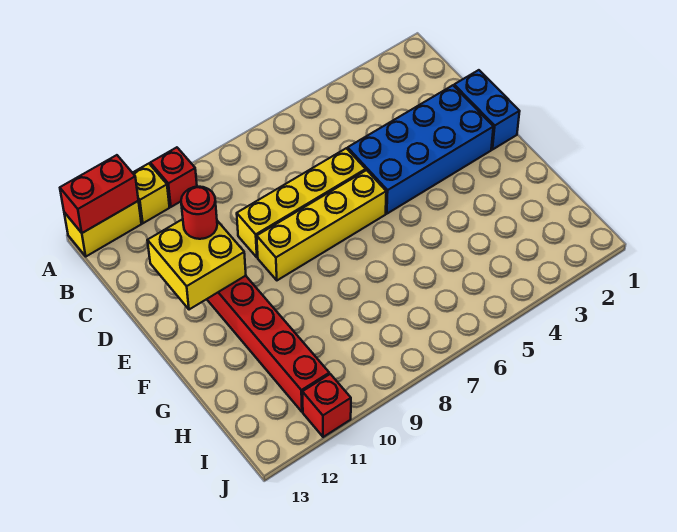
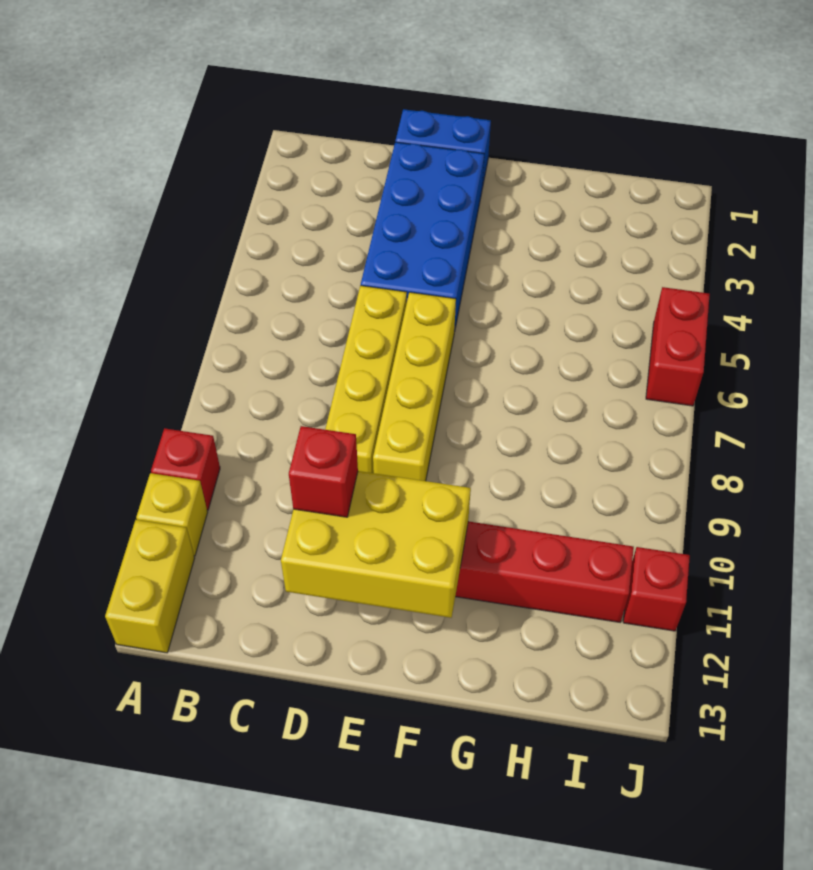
red 1x2 brick [60,155,138,233] -> red 1x2 brick moved to [646,287,710,406]
yellow 2x2 brick [147,219,246,310] -> yellow 2x3 brick [281,471,471,618]
red 1x1 round brick [181,187,217,239] -> red 1x1 brick [289,426,358,517]

